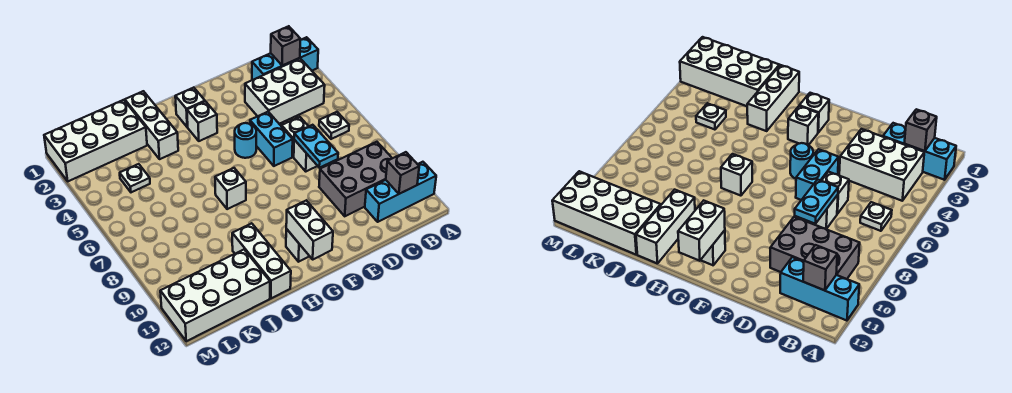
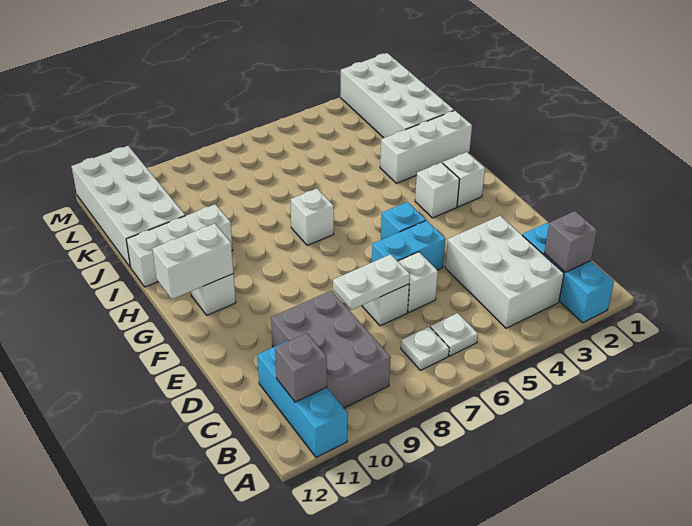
cyan 1x2 plate [294,125,338,168] -> white 1x2 plate [333,254,410,310]
cyan 1x1 round brick [235,123,256,158] -> cyan 1x1 brick [381,202,426,240]
white 1x1 plate [120,164,150,192] -> white 1x1 plate moved to [401,327,449,370]

